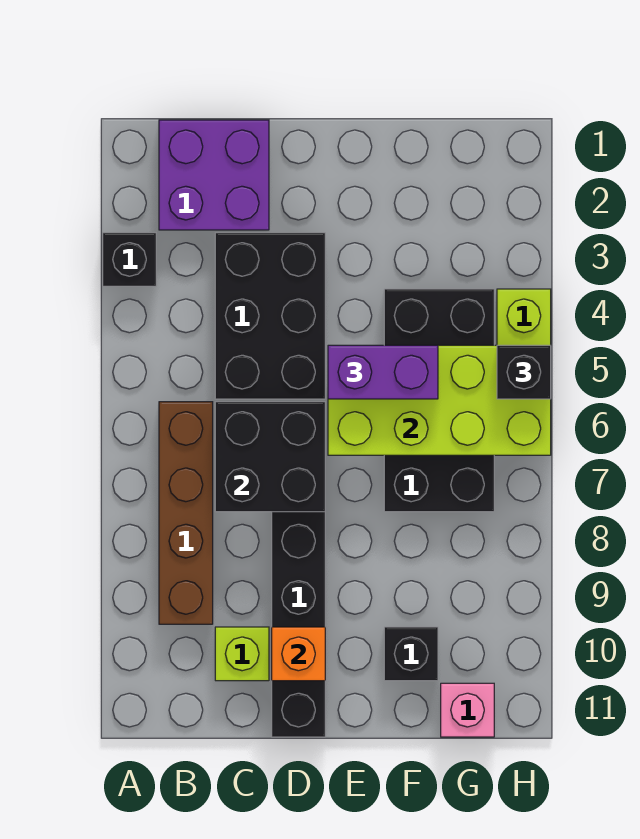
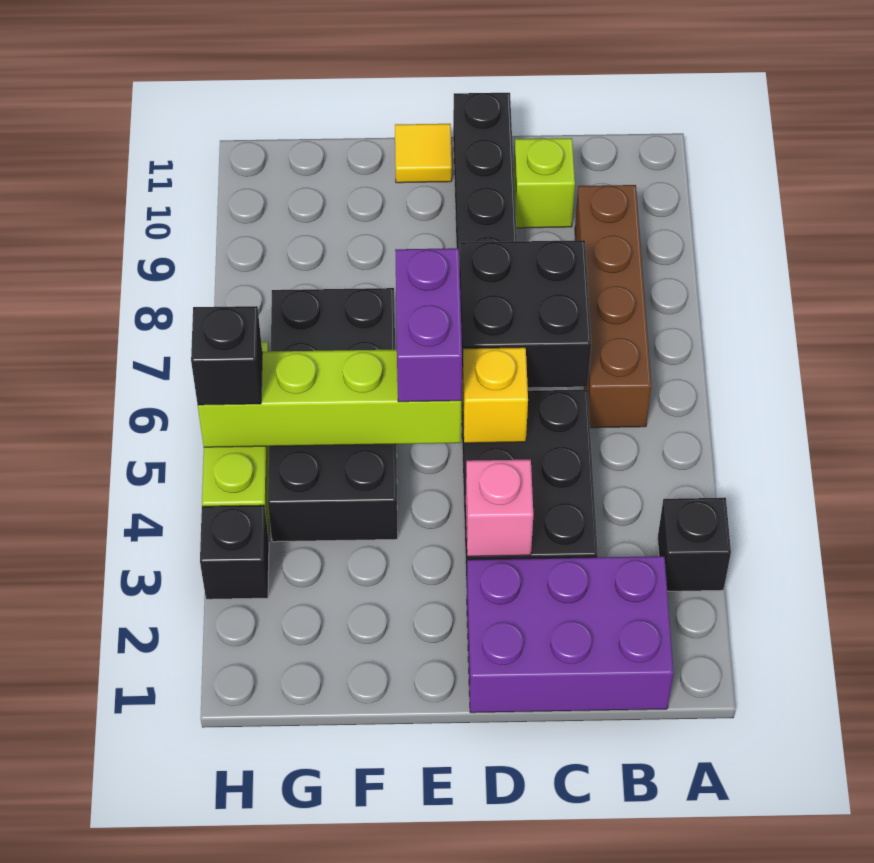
purple 2x2 brick [159,120,269,230] -> purple 2x3 brick [467,556,674,713]
none -> yellow 1x1 brick [462,347,528,443]
orange 1x1 brick [272,627,325,681] -> none
lime 2x4 brick [328,345,551,455] -> lime 1x4 brick [198,349,461,447]
purple 1x2 brick [328,345,438,399] -> purple 1x2 brick turned to [395,248,462,402]
none -> yellow 1x1 tile [395,124,452,183]
black 1x1 brick [384,627,438,681] -> black 1x1 brick moved to [200,505,269,599]
pink 1x1 brick [441,683,494,737] -> pink 1x1 brick moved to [466,460,533,556]

